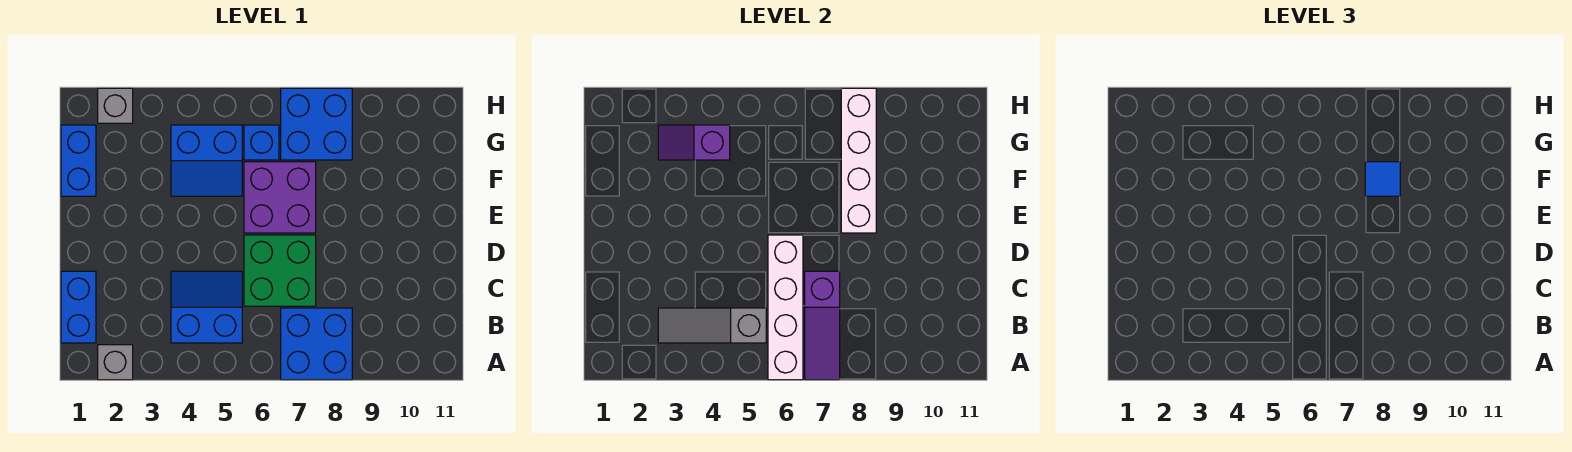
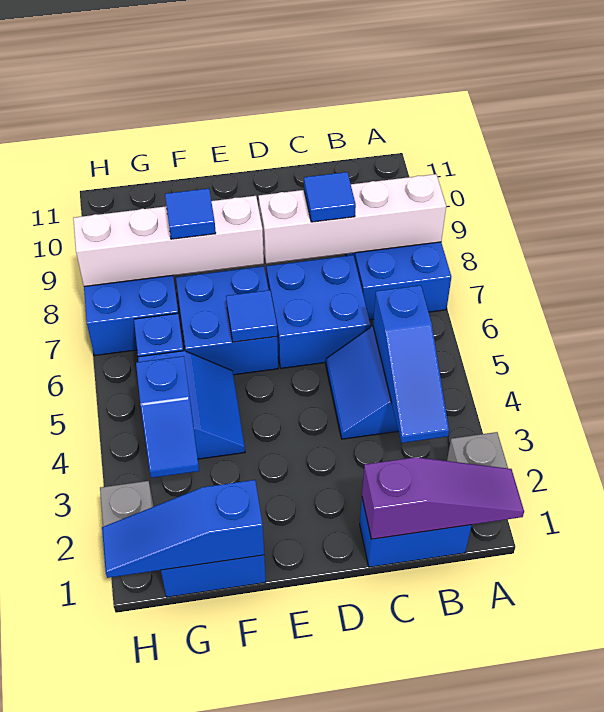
white 1x4 brick [768,235,803,380] -> white 1x4 brick moved to [259,174,446,264]
purple 1x3 slope [805,271,840,380] -> purple 1x3 slope moved to [362,457,524,539]
grey 1x3 slope [658,308,766,343] -> blue 1x3 slope [373,285,449,443]
green 2x2 brick [244,235,316,306] -> blue 2x2 brick [266,255,370,368]
none -> blue 1x1 tile [304,172,356,222]
purple 2x2 brick [244,162,316,233] -> blue 2x2 brick [176,266,278,375]
none -> blue 1x1 tile [226,290,277,342]
none -> blue 1x3 slope [102,480,264,578]
purple 1x2 slope [658,125,730,160] -> blue 1x2 slope [136,356,199,478]

